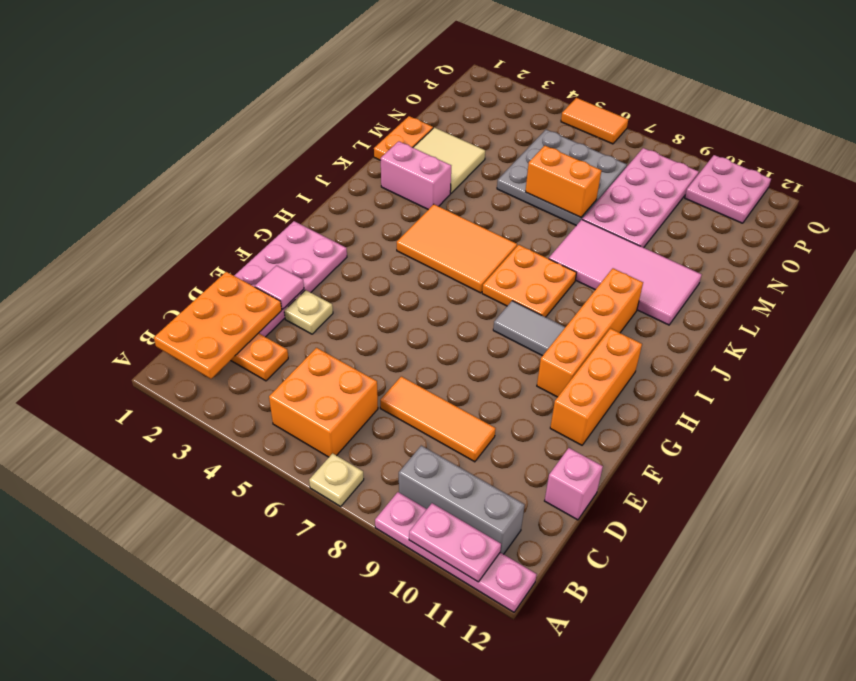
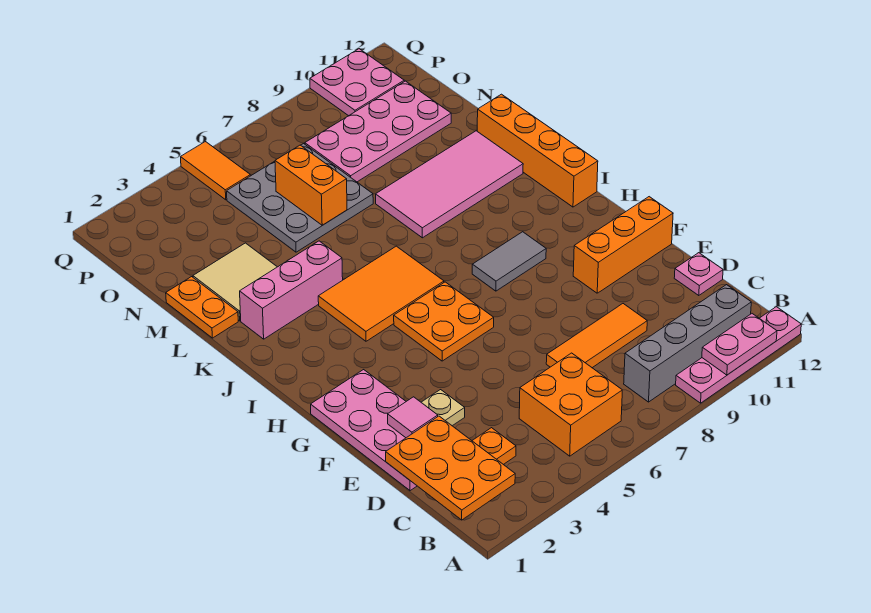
tan 1x1 plate [309,453,364,506] -> none
grey 1x3 brick [399,446,525,554] -> grey 1x4 brick [624,285,751,402]
pink 1x1 brick [545,448,603,520] -> pink 1x1 plate [674,253,723,295]
orange 1x3 brick [550,328,642,445] -> orange 1x3 brick turned to [573,197,673,293]
orange 1x4 brick [537,268,643,397] -> orange 1x4 brick moved to [477,94,598,207]
orange 2x2 plate [482,245,576,317] -> orange 2x2 plate moved to [394,282,494,361]
pink 1x2 brick [381,141,451,209] -> pink 1x3 brick [240,241,343,339]
orange 1x2 brick [525,146,601,217] -> orange 1x2 brick turned to [275,145,347,225]
pink 2x4 plate [582,148,699,248] -> pink 2x4 plate turned to [305,81,451,182]
orange 1x2 tile [561,98,628,144] -> orange 1x2 tile turned to [181,142,250,200]

